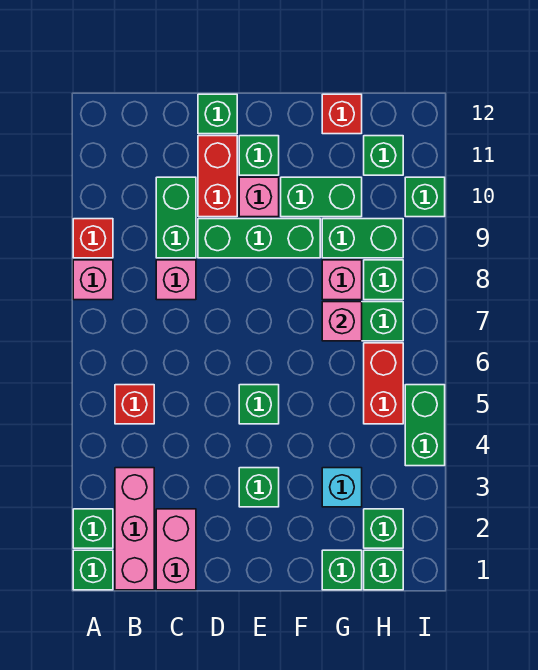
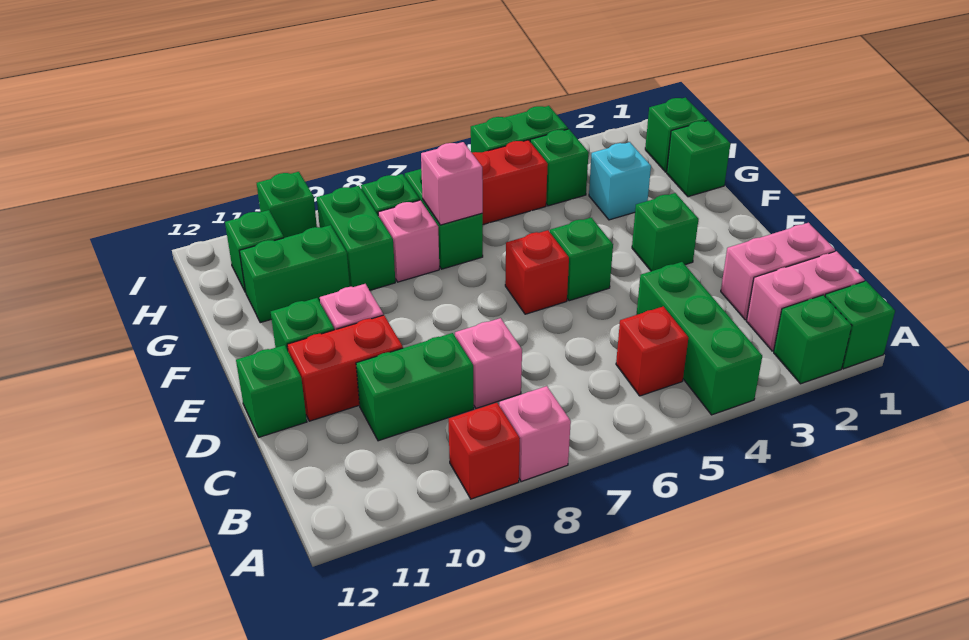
pink 1x3 brick [115,468,154,590] -> pink 1x2 brick [746,251,864,351]
green 1x3 brick [198,219,320,258] -> green 1x3 brick moved to [636,262,762,415]
green 1x2 brick [281,177,362,217] -> green 1x2 brick turned to [240,225,350,323]
red 1x1 brick [322,94,362,134] -> red 1x1 brick moved to [505,230,569,314]
green 1x1 brick [364,509,403,548] -> green 1x1 brick moved to [530,129,589,206]

